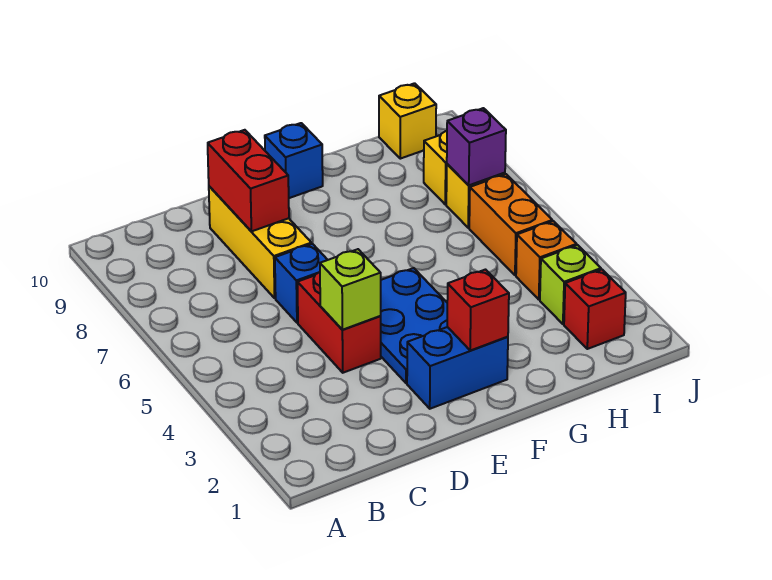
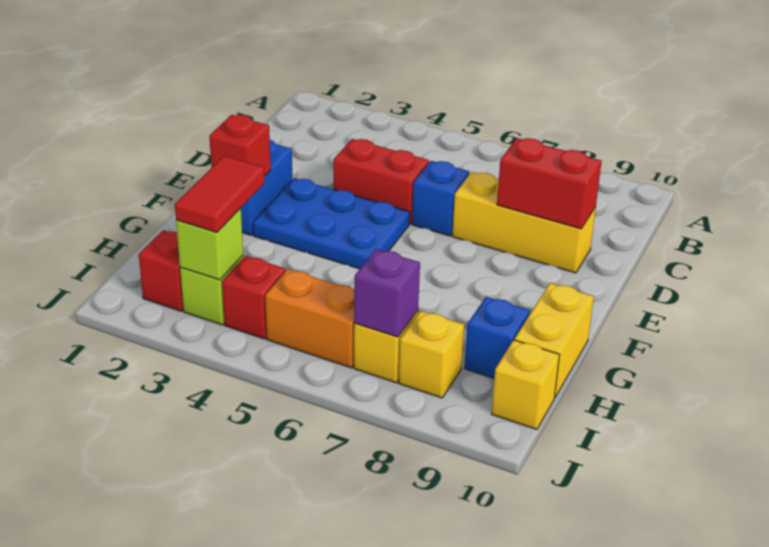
lime 1x1 brick [320,249,381,330] -> lime 1x1 brick moved to [176,208,243,280]
blue 1x1 brick [265,123,323,198] -> blue 1x1 brick moved to [464,297,530,378]
none -> yellow 1x2 brick [514,283,594,398]
none -> red 1x2 tile [175,156,265,232]
orange 1x1 brick [516,221,577,300] -> red 1x1 brick [222,256,286,339]

